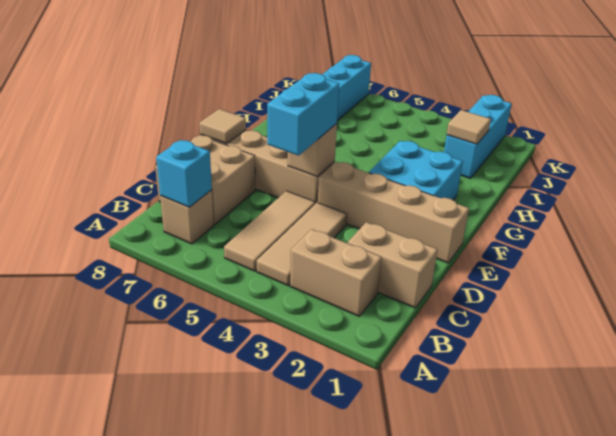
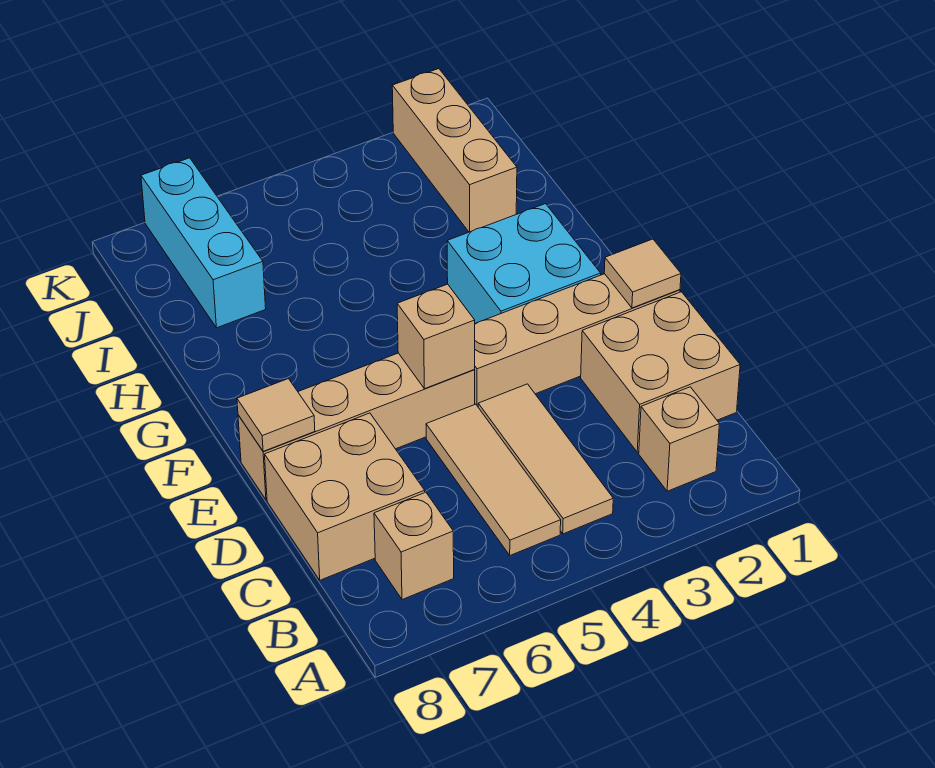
tan 1x2 brick [290,229,382,316] -> tan 1x1 brick [639,387,719,491]
cyan 1x1 brick [156,140,212,207] -> none
tan 1x2 brick [348,222,438,308] -> tan 2x2 brick [581,292,740,452]
cyan 1x2 brick [267,73,339,156] -> none
cyan 1x3 brick [444,95,512,178] -> tan 1x3 brick [392,69,517,232]
tan 1x1 tile [447,110,491,144] -> tan 1x1 tile moved to [604,239,681,308]

